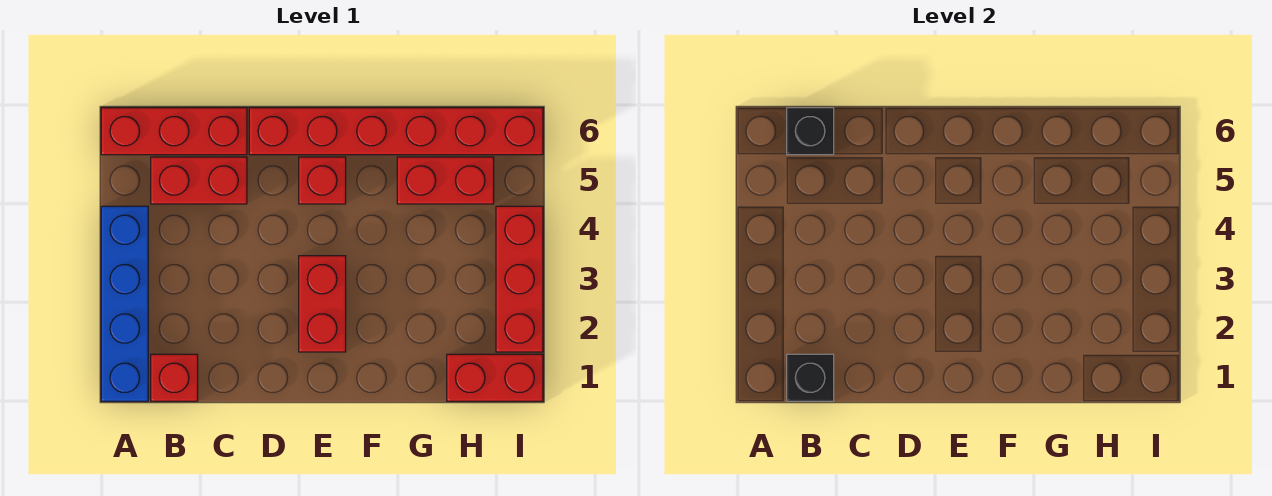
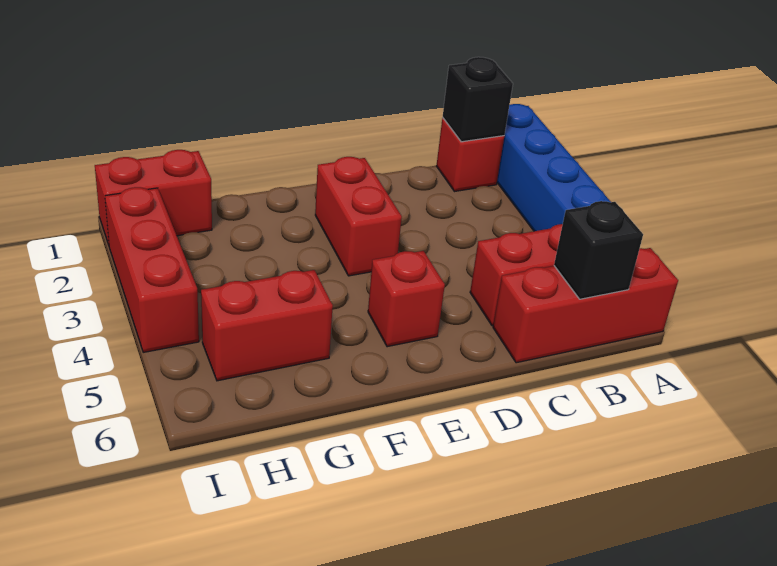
red 1x6 brick [249,108,543,155] -> none

